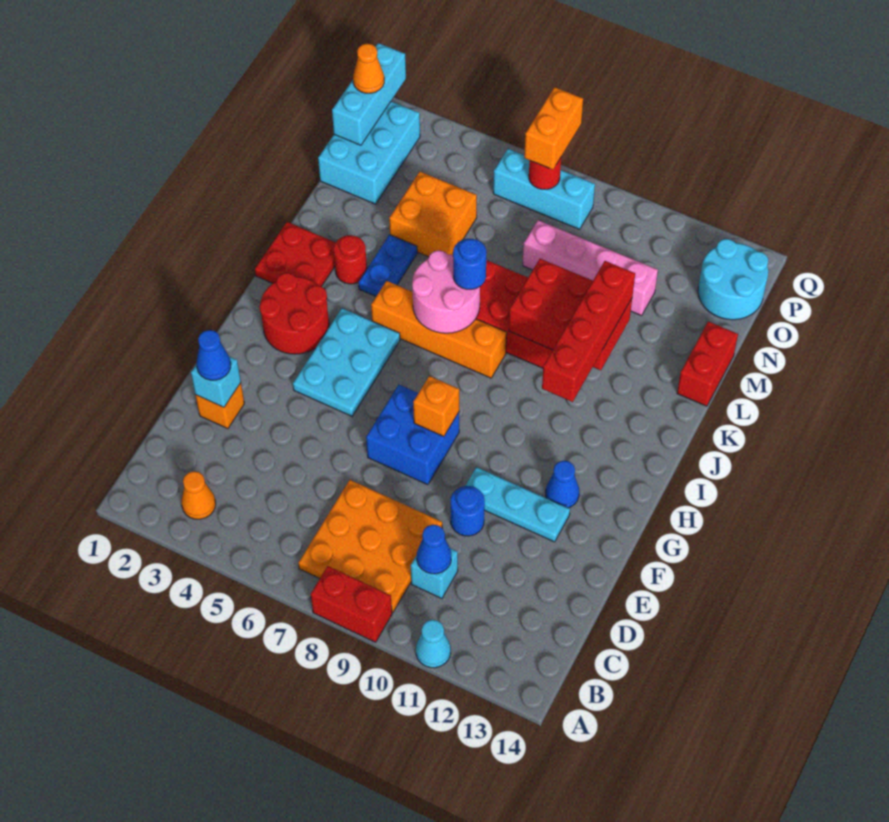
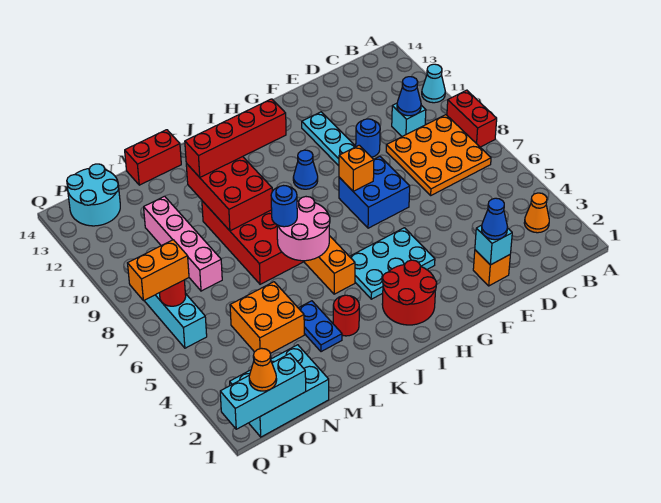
blue 1x1 cone [546,461,579,508] -> blue 1x1 cone moved to [293,150,318,189]
red 2x2 plate [255,222,335,287] -> none
blue 1x2 plate [359,235,417,296] -> blue 1x2 plate turned to [299,301,342,352]

